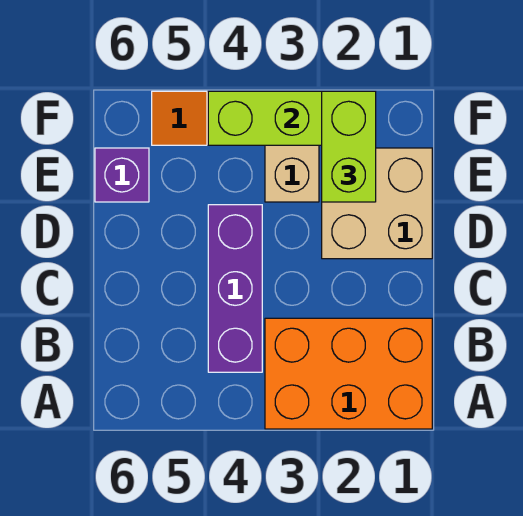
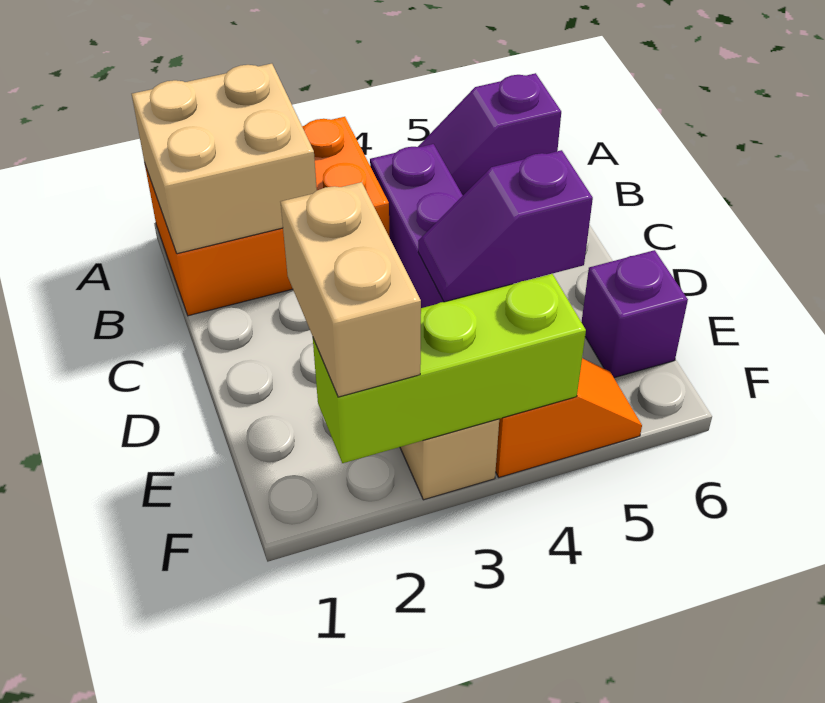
none -> purple 1x2 slope [418,73,561,195]
tan 2x2 brick [322,148,432,259] -> tan 2x2 brick moved to [132,64,317,254]
none -> purple 1x2 slope [418,150,593,302]
lime 1x2 brick [322,91,376,202] -> tan 1x2 brick [281,182,421,397]

